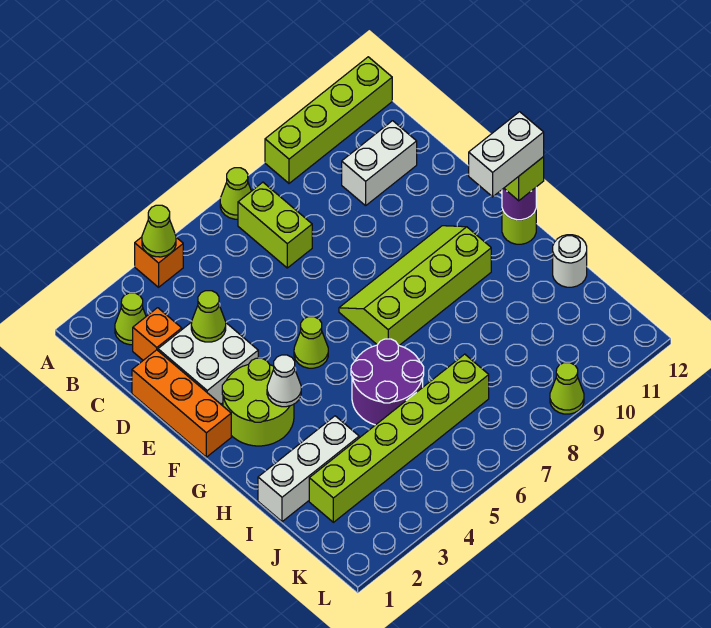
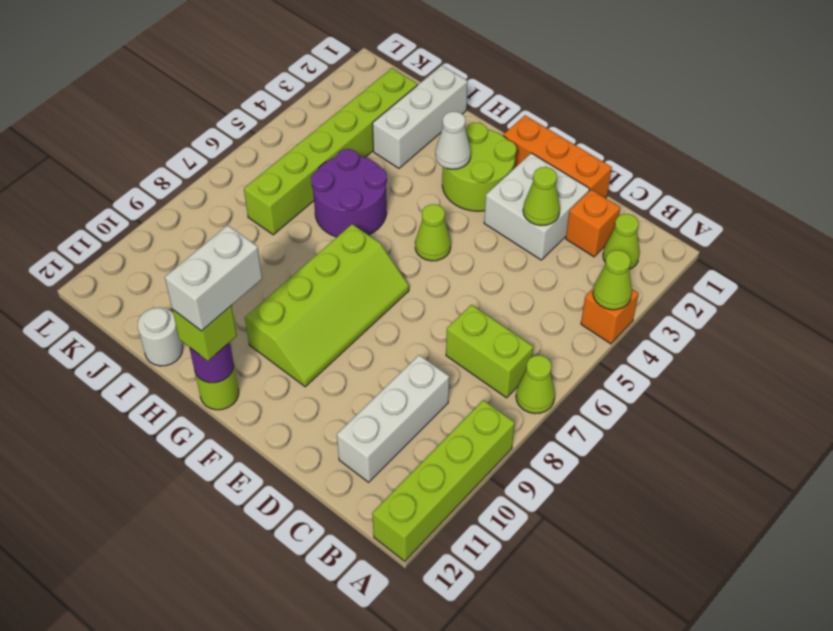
white 1x2 brick [342,121,417,206] -> white 1x3 brick [337,355,449,482]
lime 1x1 cone [550,363,584,414] -> none

